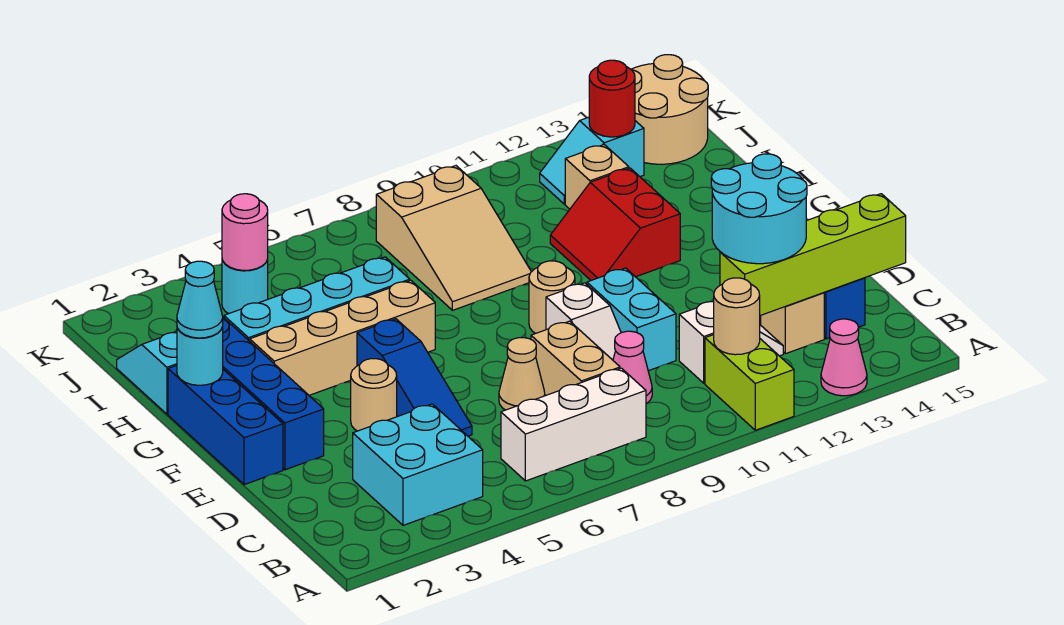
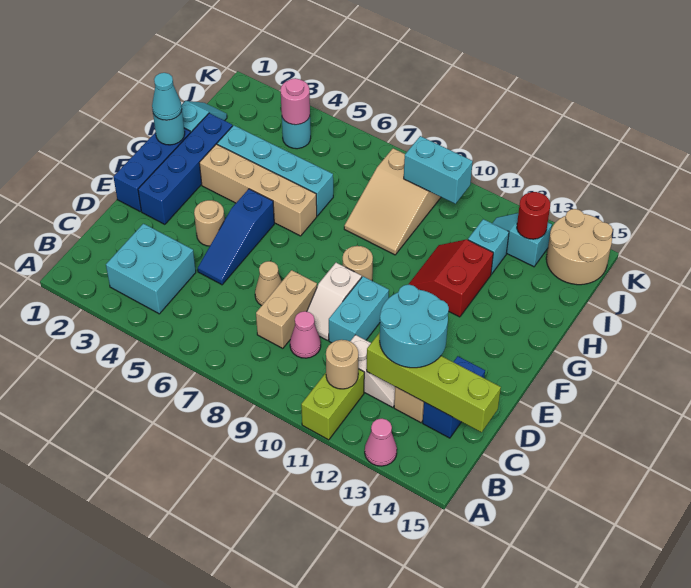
white 1x3 brick [501,368,646,481] -> none
tan 1x1 brick [565,145,629,209] -> cyan 1x1 brick [468,219,509,274]
none -> cyan 1x2 brick [404,136,473,204]

